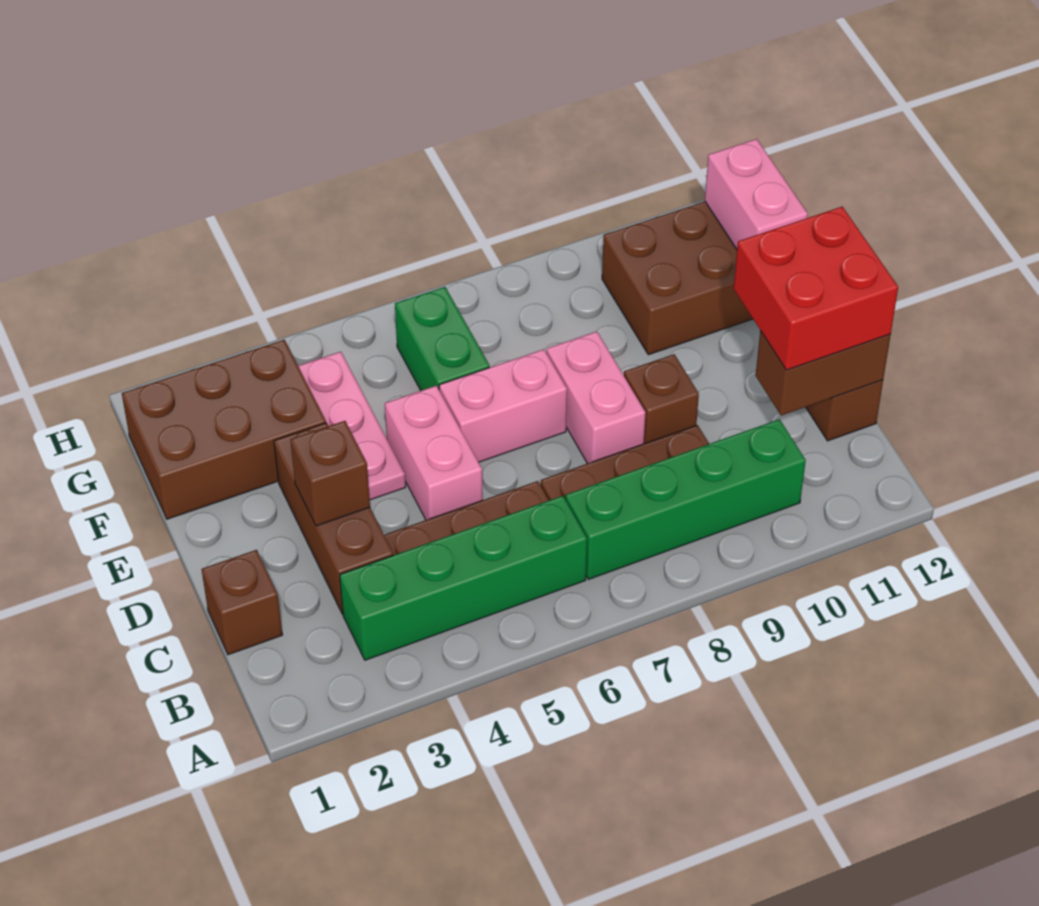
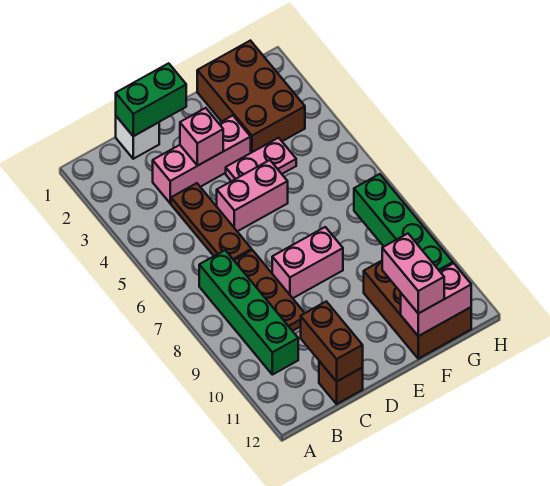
green 1x4 brick [340,496,587,660] -> green 1x4 brick moved to [354,174,453,271]
brown 1x1 brick [202,550,282,655] -> white 1x1 brick [116,116,159,159]
brown 1x3 brick [274,423,393,614] -> pink 1x3 brick [153,116,251,203]
red 2x2 brick [734,207,898,370] -> none
brown 1x1 brick [290,421,370,526] -> pink 1x1 brick [180,108,223,166]
brown 1x1 brick [624,354,699,444] -> none
pink 1x3 plate [298,352,406,500] -> pink 1x2 plate [226,138,296,181]
pink 1x2 brick [439,349,567,462] -> pink 1x2 brick moved to [382,234,444,313]
green 1x2 brick [395,287,490,391] -> green 1x2 brick moved to [116,63,186,136]

